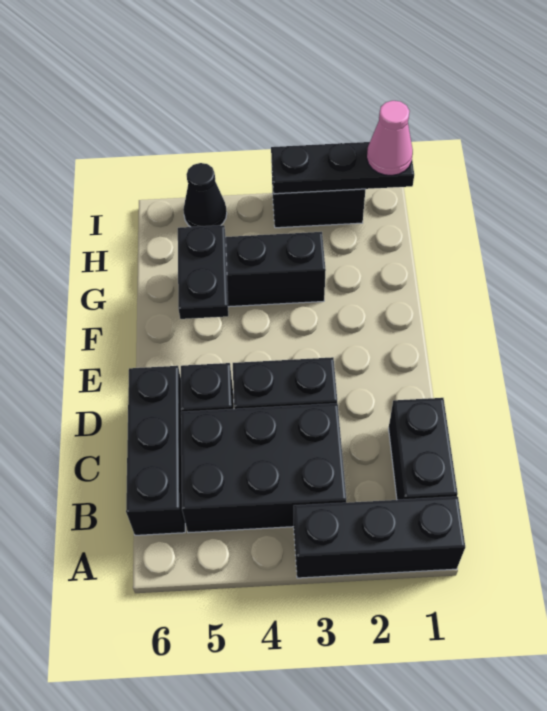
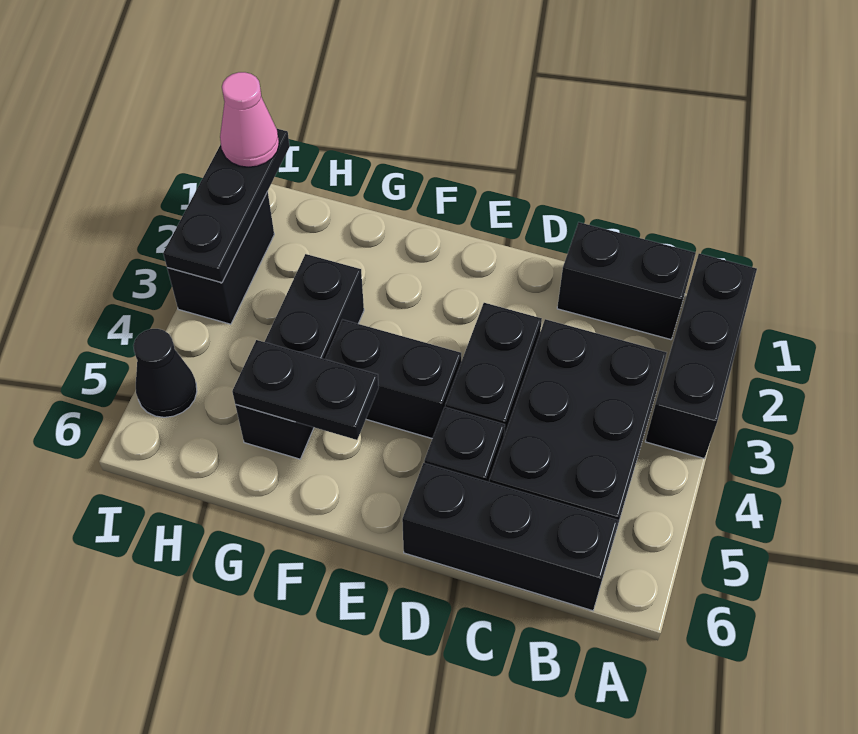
none -> black 1x2 brick [325,320,461,439]

